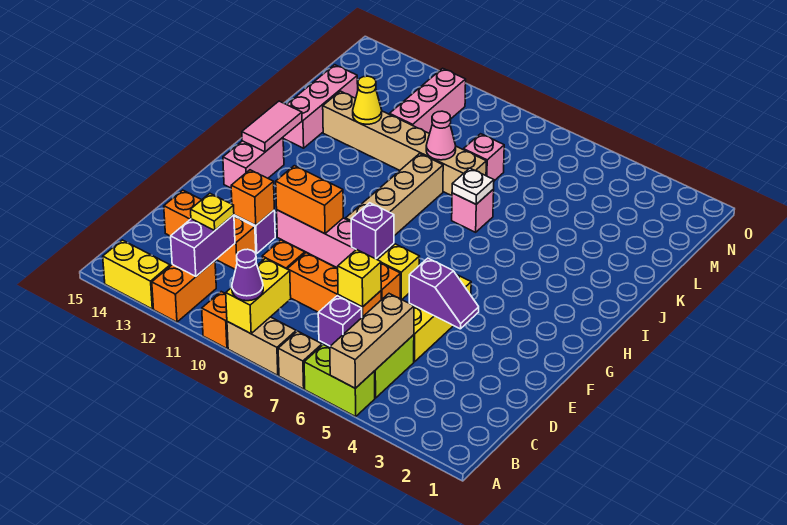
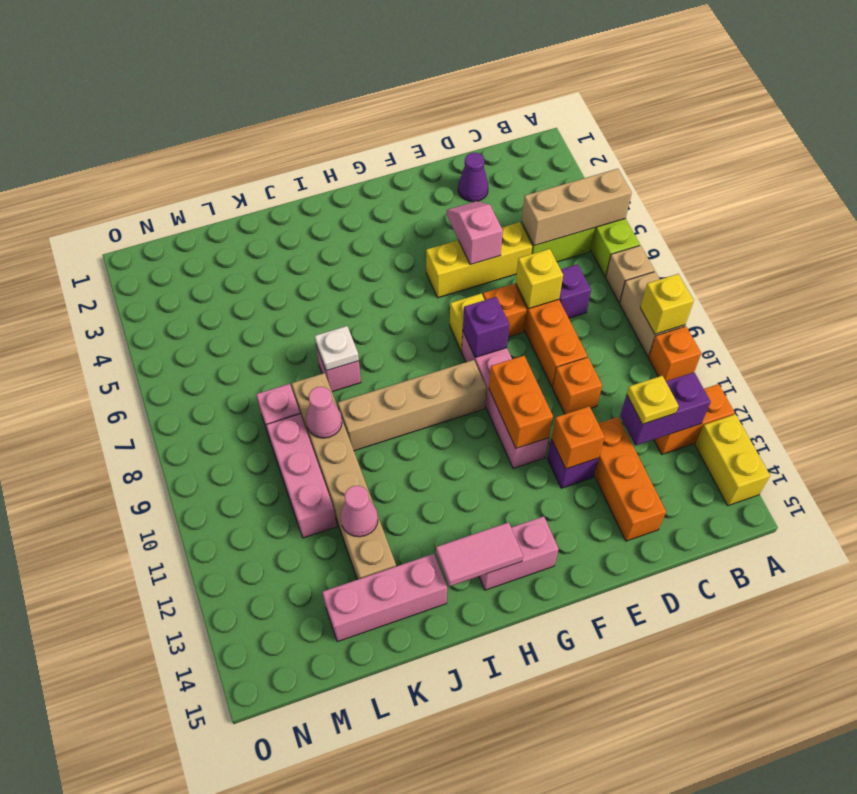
yellow 1x2 brick [226,258,291,334] -> yellow 1x1 brick [640,274,694,334]
purple 1x1 cone [232,249,263,301] -> purple 1x1 cone moved to [458,153,488,202]
purple 1x2 slope [409,258,479,329] -> pink 1x2 slope [447,201,503,265]
yellow 1x1 cone [353,76,382,124] -> pink 1x1 cone [340,486,378,537]
pink 1x3 brick [390,68,466,134] -> pink 1x3 brick turned to [266,414,337,538]

